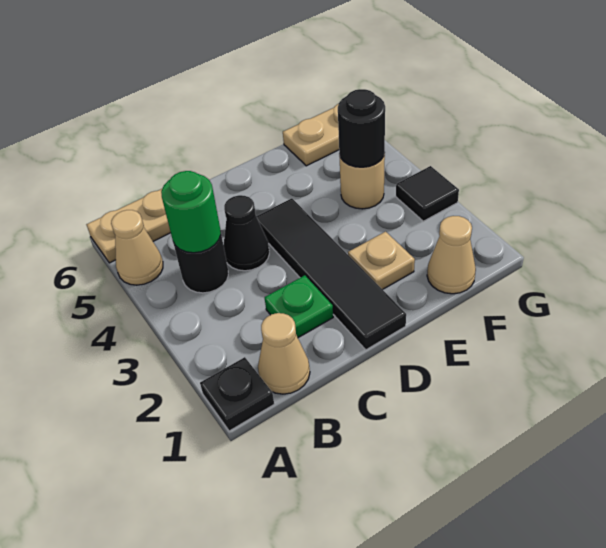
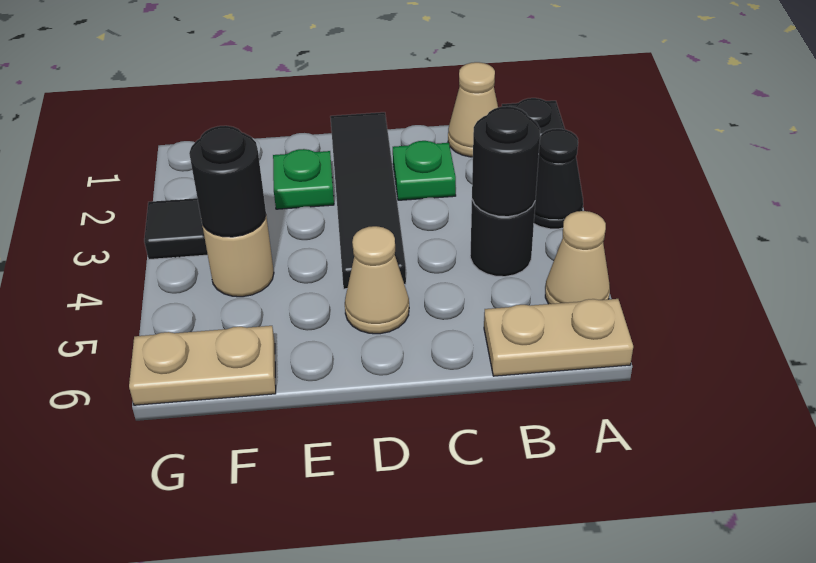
green 1x1 round brick [161,171,221,253] -> black 1x1 round brick [472,106,540,217]
black 1x1 cone [223,195,269,271] -> black 1x1 cone moved to [534,129,583,229]
tan 1x1 plate [348,232,415,290] -> green 1x1 plate [273,149,334,209]
tan 1x1 cone [427,216,476,294] -> tan 1x1 cone moved to [345,226,409,334]

